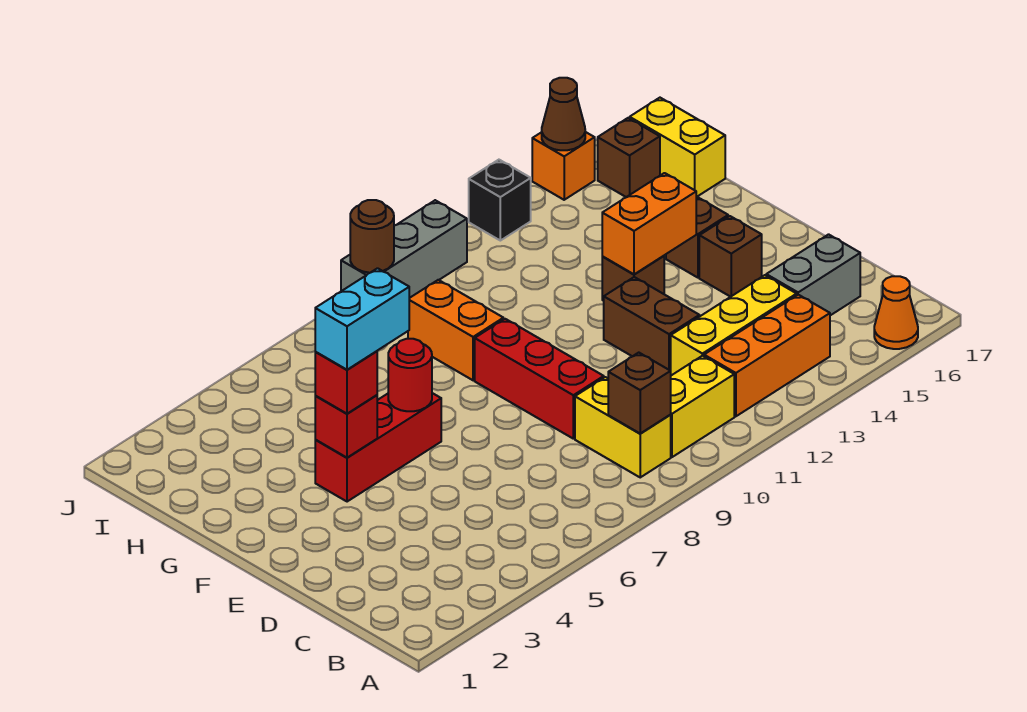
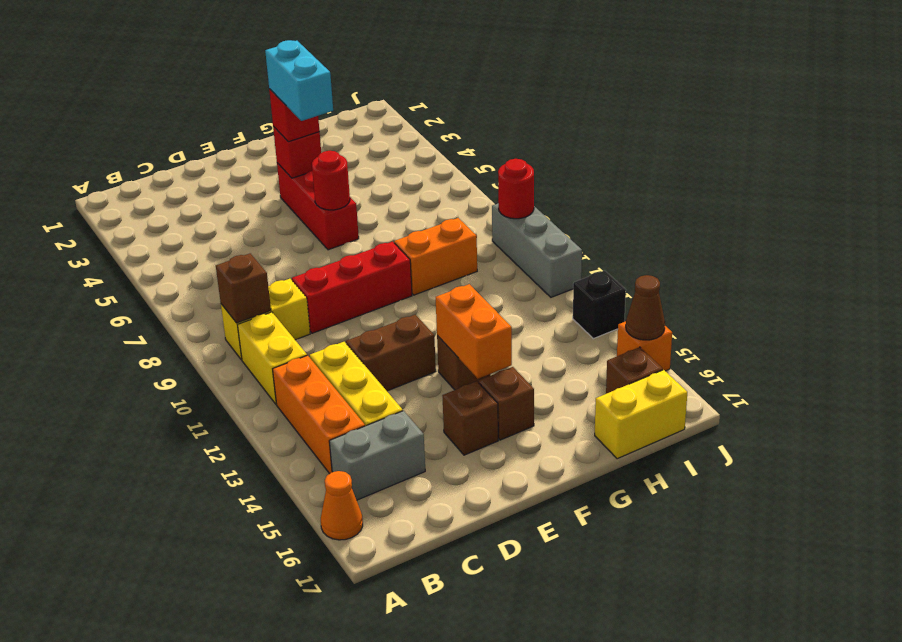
grey 1x2 brick [766,234,860,315] -> grey 1x2 brick turned to [329,411,425,500]
brown 1x1 round brick [350,200,394,273] -> red 1x1 round brick [498,159,534,219]

